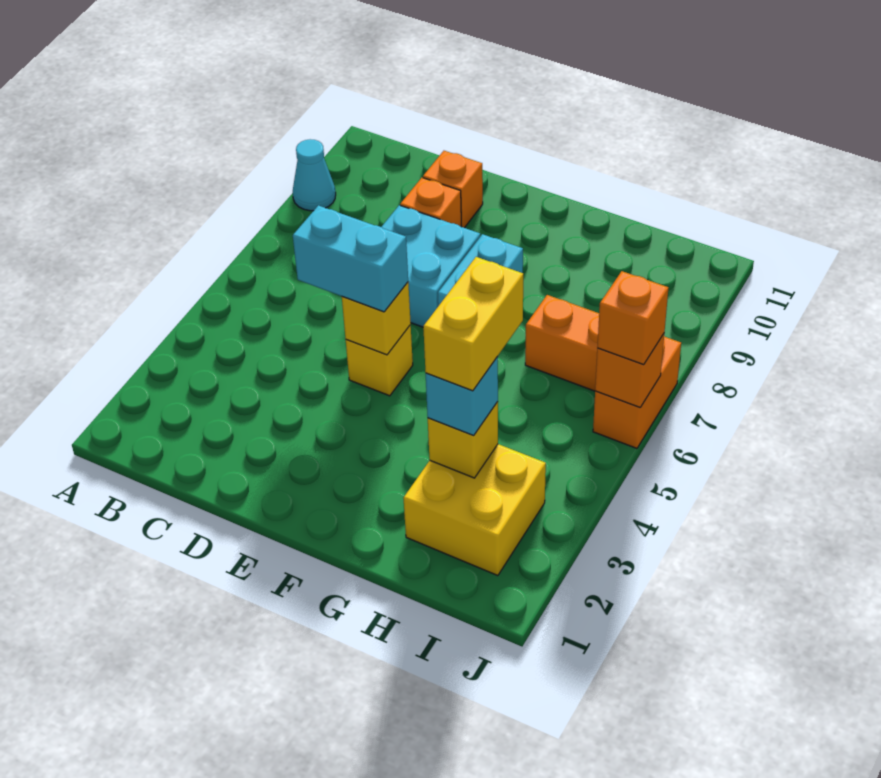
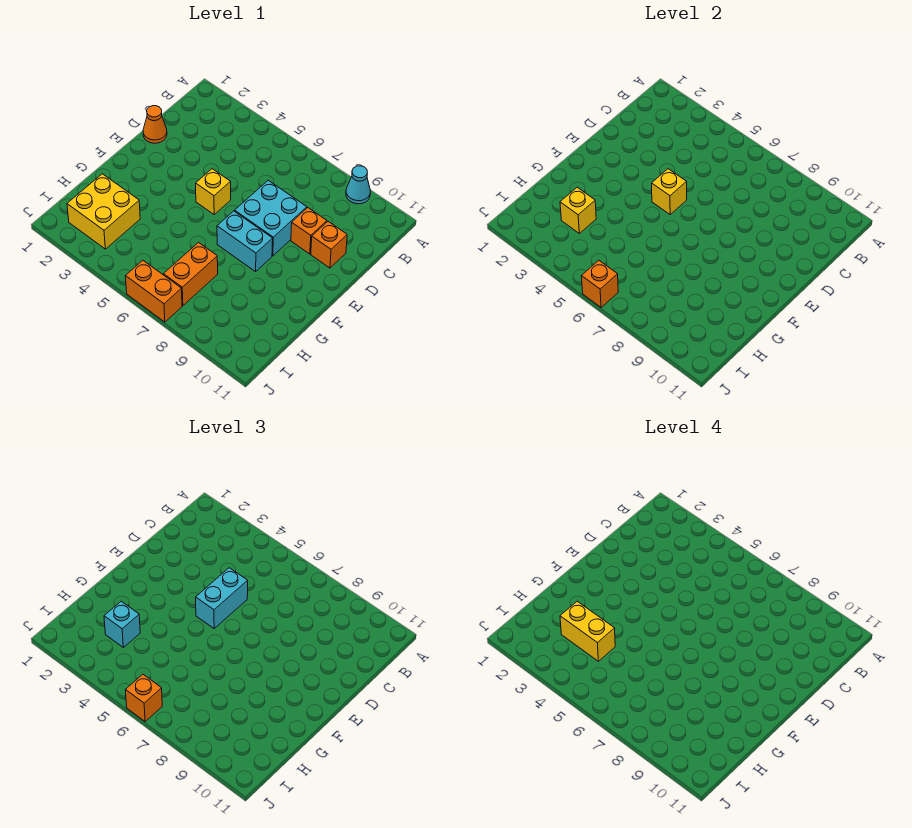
none -> orange 1x1 cone [143,106,167,143]

